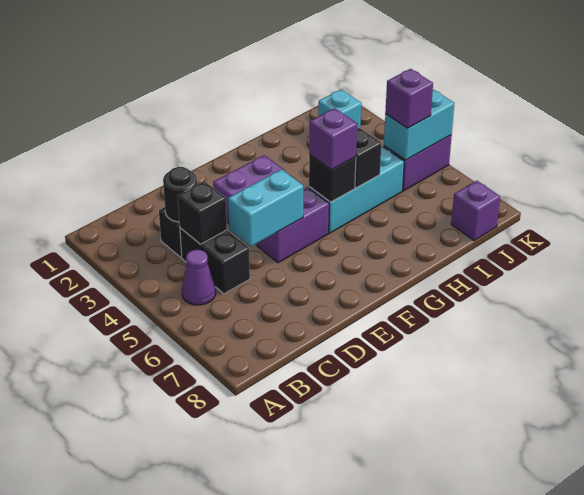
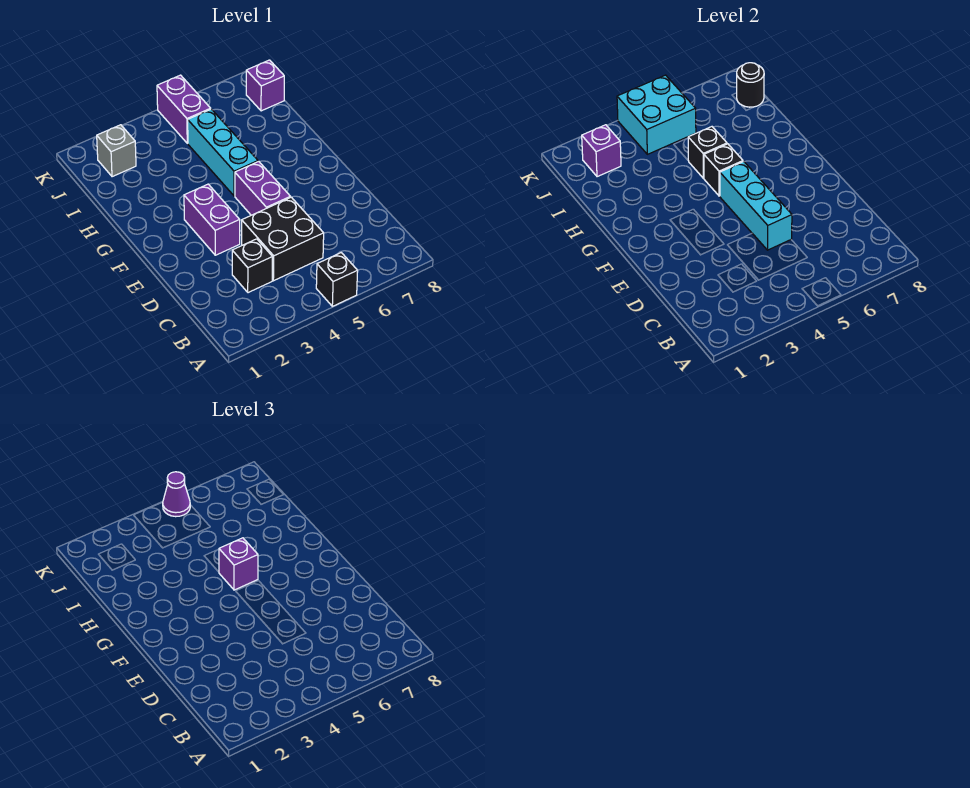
purple 1x1 cone [182,250,216,305] -> purple 1x1 cone moved to [163,472,190,517]
black 1x1 round brick [163,167,197,222] -> black 1x1 round brick moved to [737,63,764,107]
black 1x2 brick [180,228,250,294] -> black 2x2 brick [242,197,324,281]
black 1x1 brick [178,181,227,244] -> black 1x1 brick moved to [316,253,358,306]
cyan 1x2 brick [228,169,303,247] -> cyan 1x3 brick [720,162,792,250]
cyan 1x1 brick [318,90,361,129] -> grey 1x1 brick [97,125,136,177]
cyan 1x2 brick [384,90,454,160] -> cyan 2x2 brick [617,75,696,154]
purple 1x1 brick [385,69,433,128] -> purple 1x1 brick moved to [582,125,621,177]

